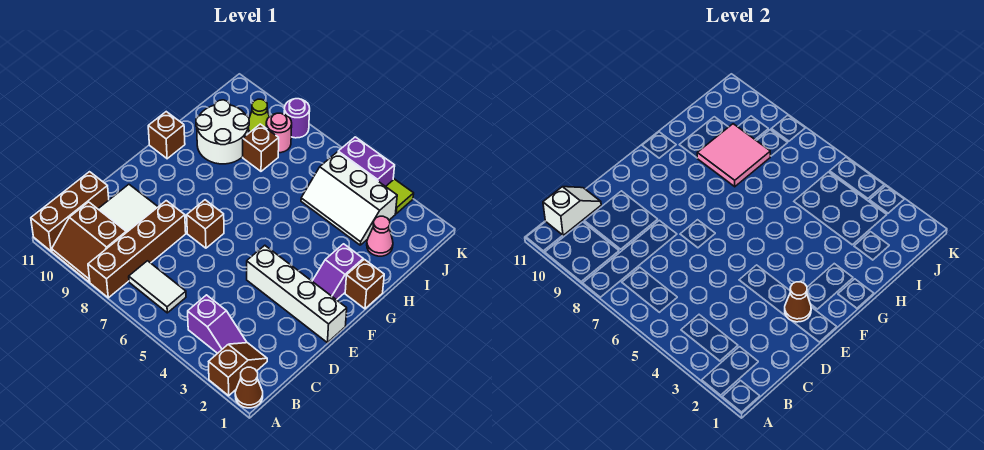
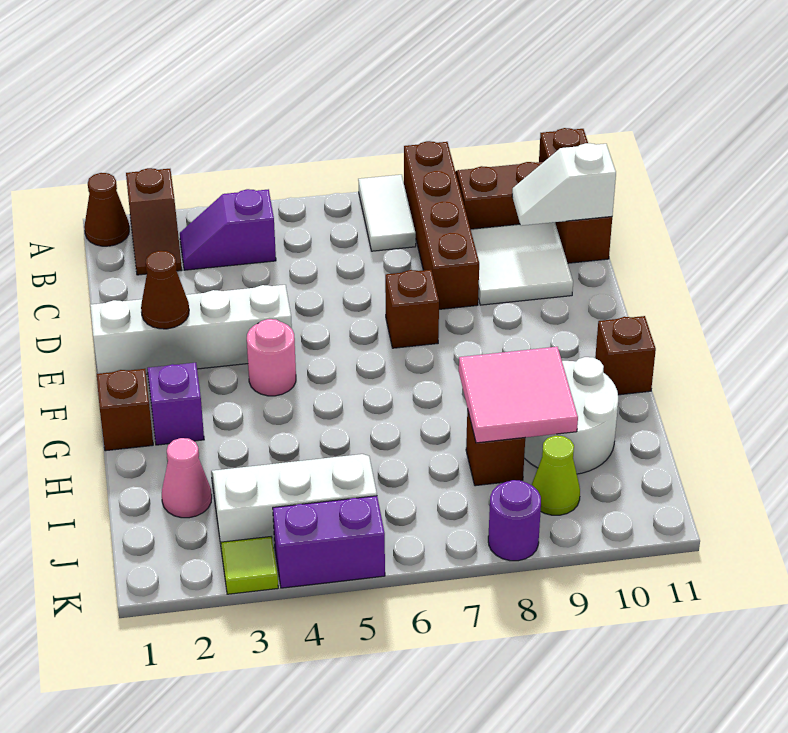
white 1x2 tile [129,261,186,313] -> white 1x2 tile turned to [358,175,416,251]
white 1x2 slope [543,187,601,235] -> white 1x2 slope turned to [512,143,616,226]
pink 1x1 round brick [266,113,292,153] -> pink 1x1 round brick moved to [247,319,296,396]

